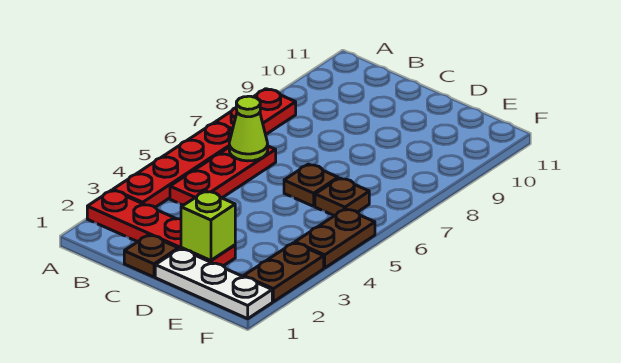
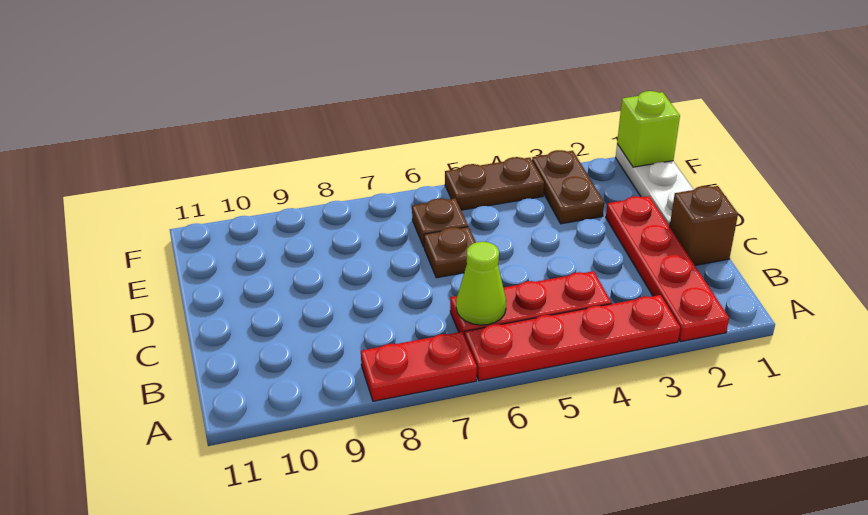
brown 1x1 plate [124,235,178,277] -> brown 1x1 brick [670,186,738,265]
lime 1x1 brick [181,191,235,261] -> lime 1x1 brick moved to [617,91,680,167]
brown 1x2 plate [244,243,324,302] -> brown 1x2 plate turned to [532,150,604,224]

